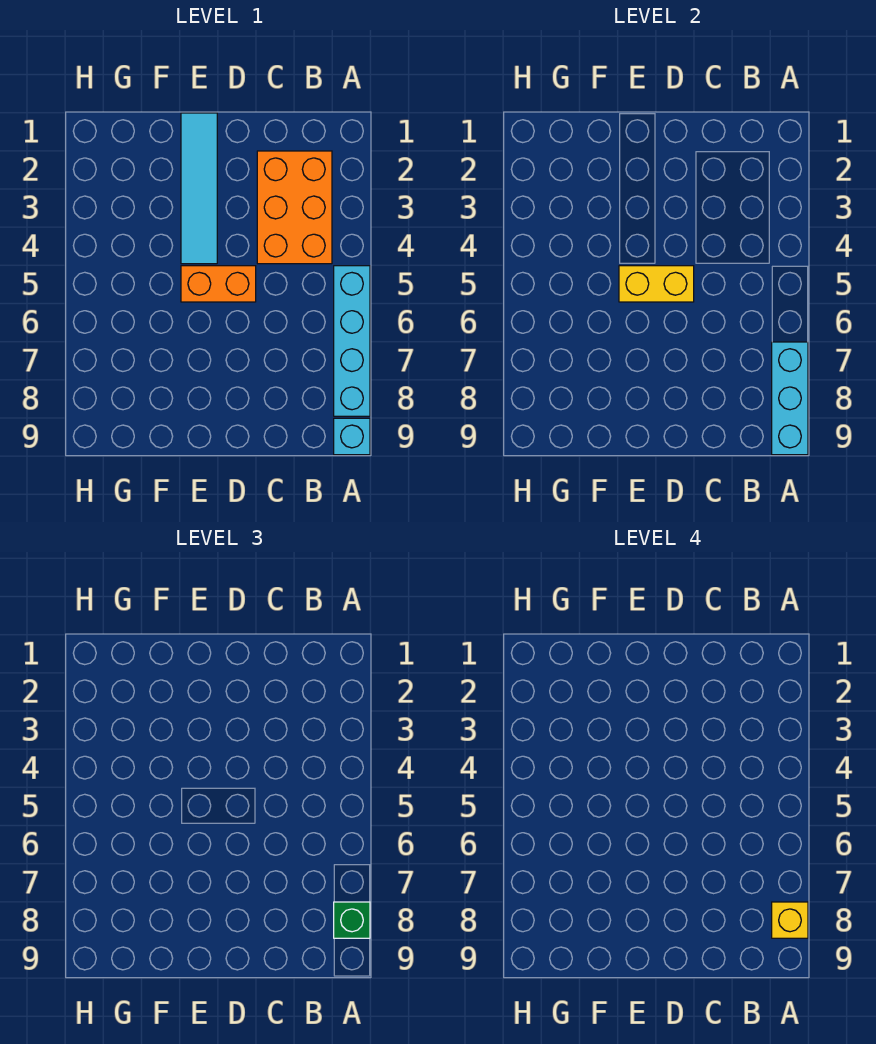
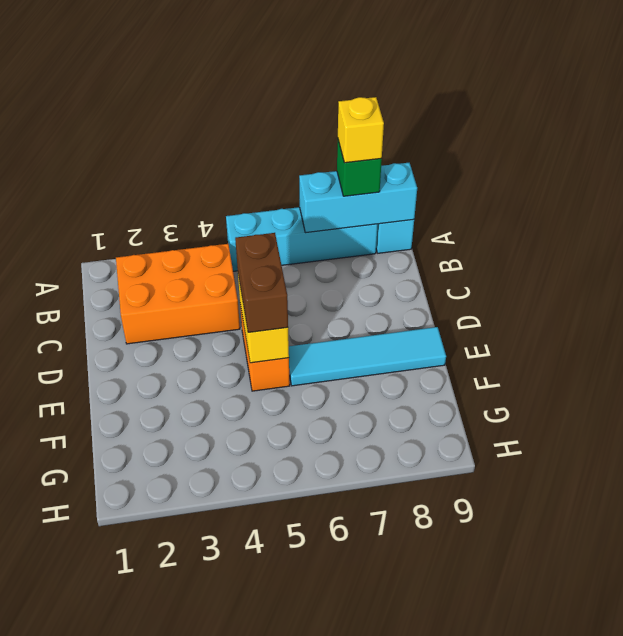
none -> brown 1x2 brick [235,233,288,332]
cyan 1x4 tile [181,113,217,264] -> cyan 1x4 tile moved to [289,327,446,386]

